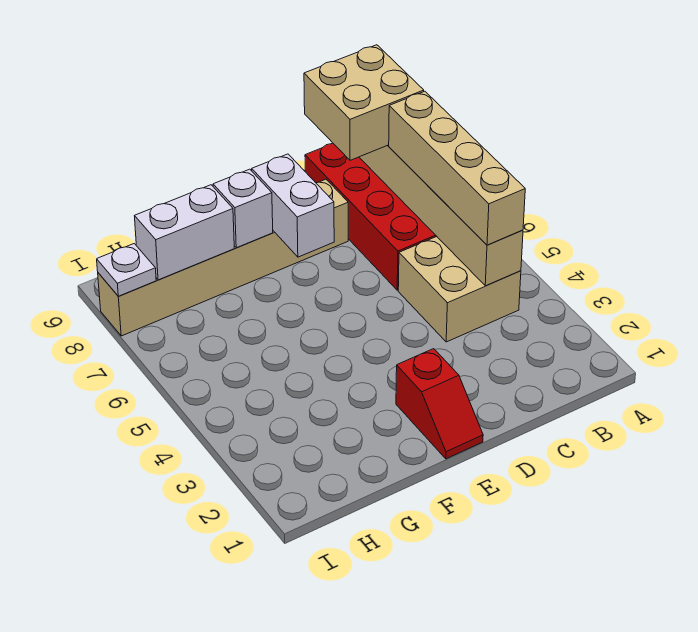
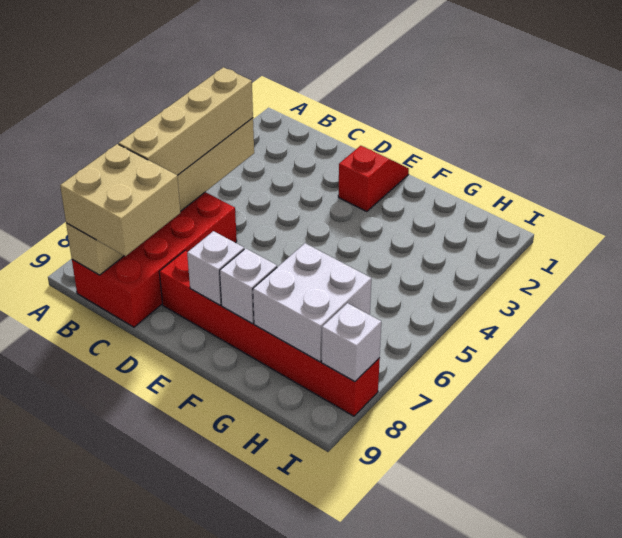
tan 2x2 brick [398,237,521,342] -> none
tan 1x6 brick [98,179,348,336] -> red 1x6 brick [159,251,380,416]
white 1x2 brick [252,154,334,257] -> white 1x1 brick [187,231,244,305]
white 1x2 brick [135,185,234,280] -> white 2x2 brick [253,243,371,362]
white 1x1 plate [97,244,156,296] -> white 1x1 brick [322,303,381,382]

